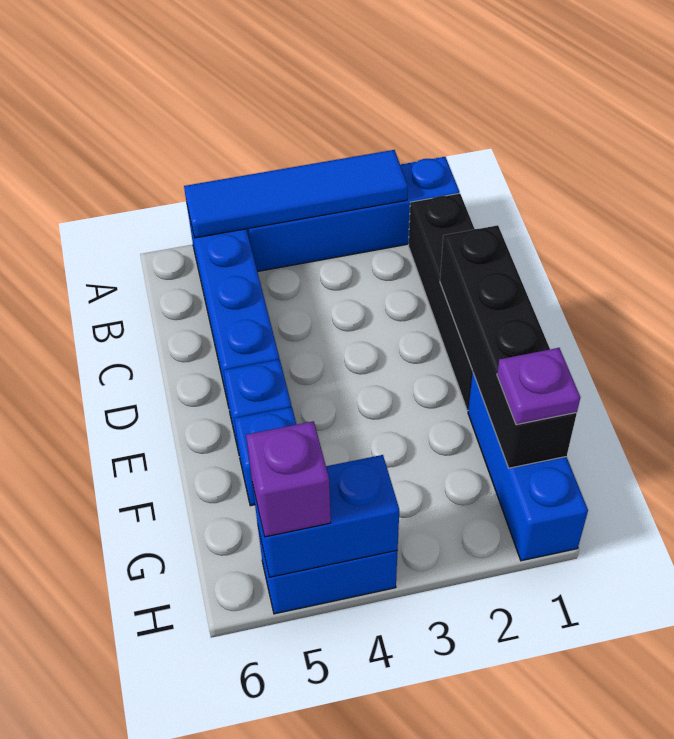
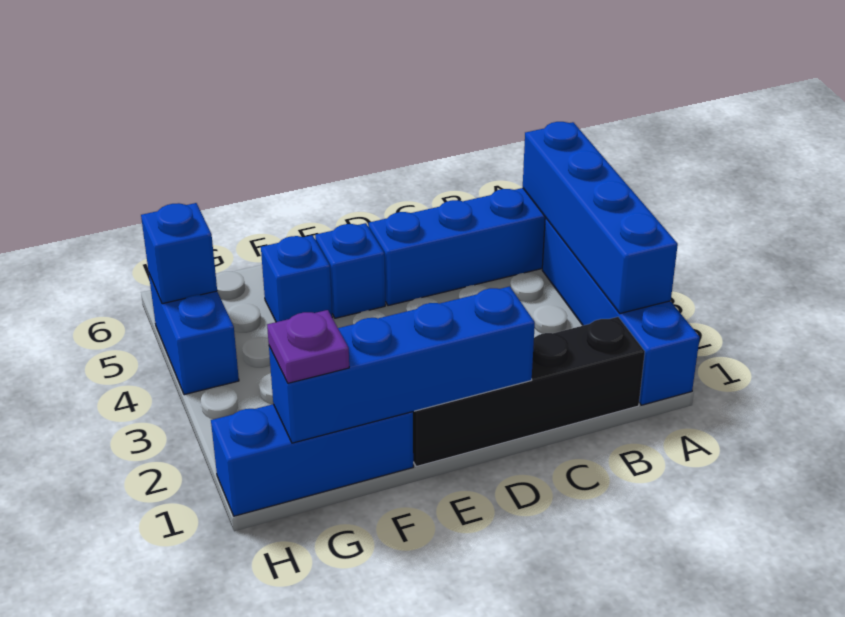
blue 1x4 tile [184,150,408,238] -> blue 1x4 brick [523,122,678,314]
black 1x4 brick [440,225,577,468] -> blue 1x4 brick [269,286,535,443]
blue 1x2 brick [253,455,399,577] -> blue 1x1 brick [141,203,217,304]
purple 1x1 brick [246,421,331,537] -> none

